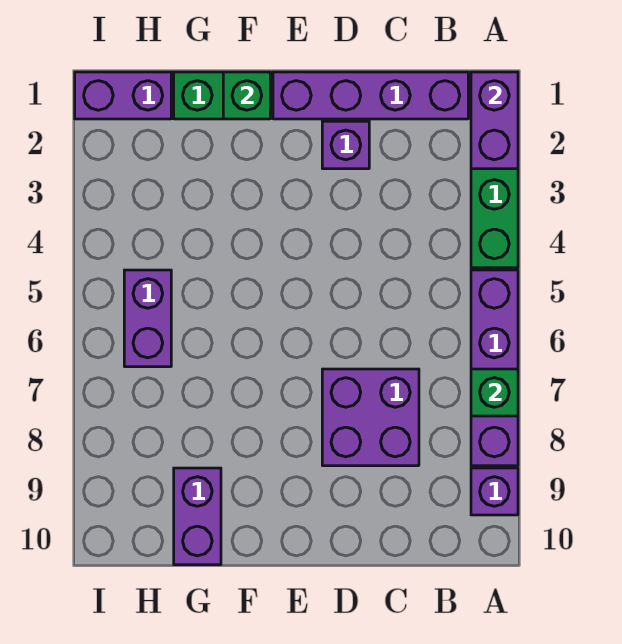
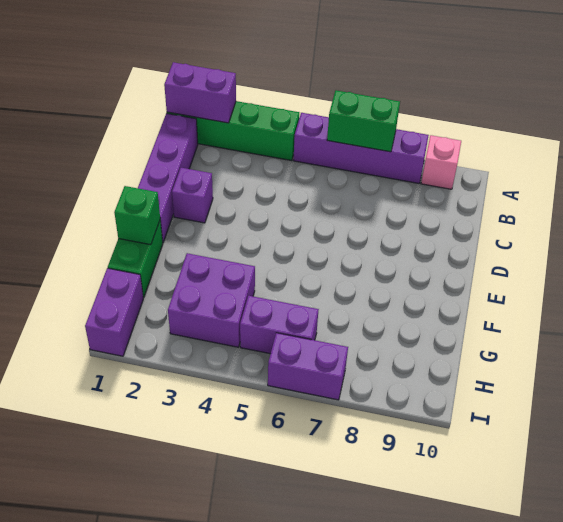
green 1x1 brick [471,369,518,416] -> green 1x2 brick [327,90,400,152]
purple 1x1 brick [471,468,518,515] -> pink 1x1 brick [421,135,461,189]
purple 2x2 brick [322,369,419,466] -> purple 2x2 brick moved to [168,253,255,347]
purple 1x2 brick [174,468,221,565] -> purple 1x2 brick moved to [268,333,348,400]

